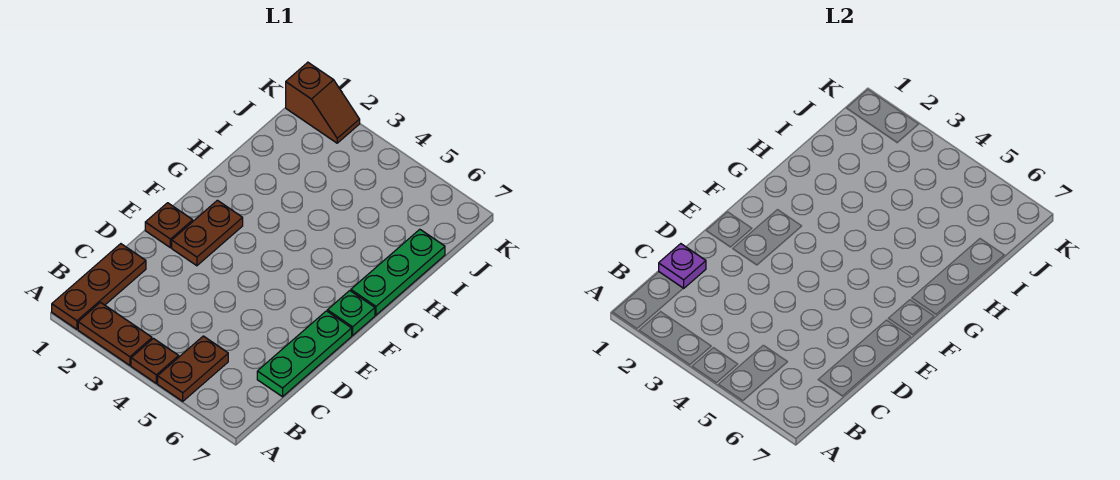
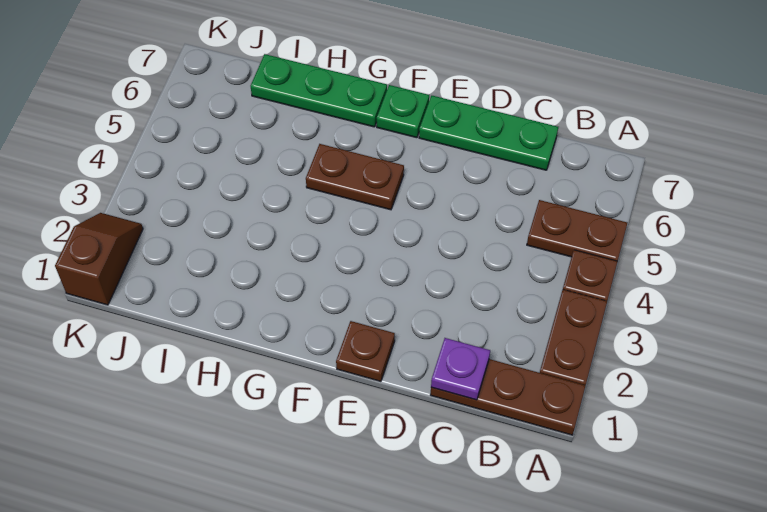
brown 1x2 plate [172,200,243,266] -> brown 1x2 plate moved to [306,144,404,210]

